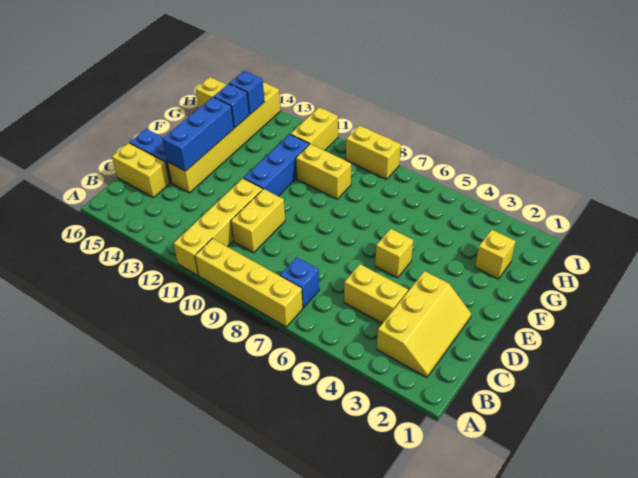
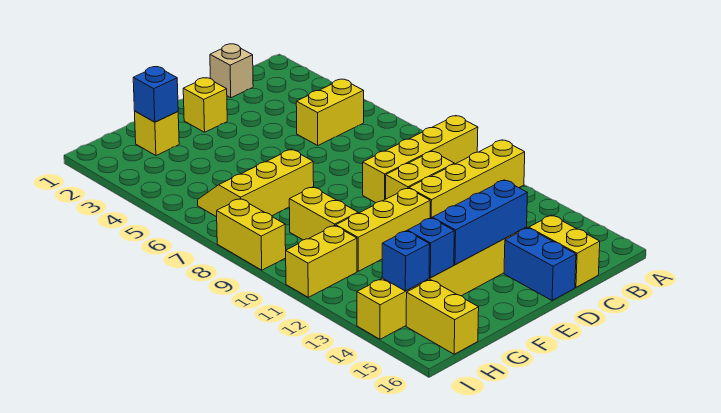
yellow 1x4 brick [195,239,303,327] -> yellow 1x4 brick turned to [363,116,478,203]
yellow 2x3 slope [377,271,471,378] -> yellow 2x3 slope moved to [198,149,314,217]
blue 1x1 brick [280,257,319,308] -> blue 1x1 brick moved to [133,67,178,122]
none -> tan 1x1 brick [210,44,253,98]
yellow 1x2 brick [344,264,408,323] -> yellow 1x2 brick turned to [296,79,364,145]
yellow 1x1 brick [375,229,413,278] -> yellow 1x1 brick moved to [183,78,227,132]
blue 1x3 brick [244,134,309,196] -> yellow 1x3 brick [336,188,430,271]

